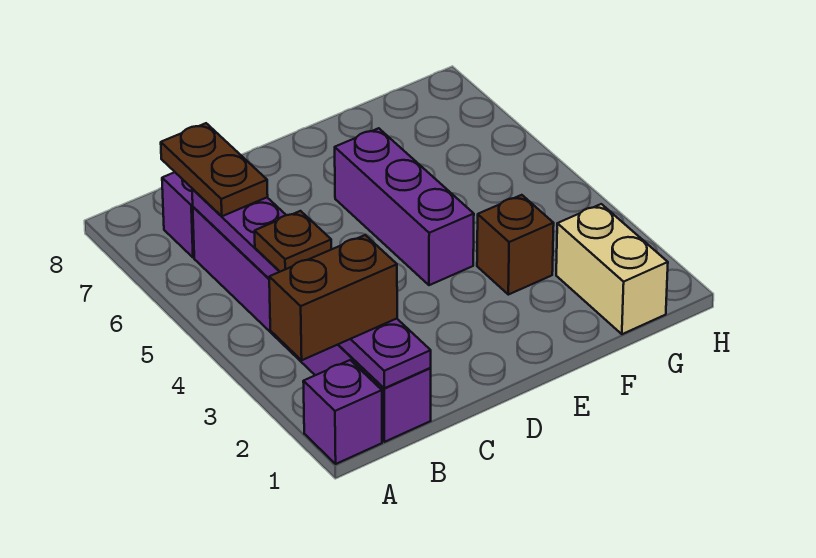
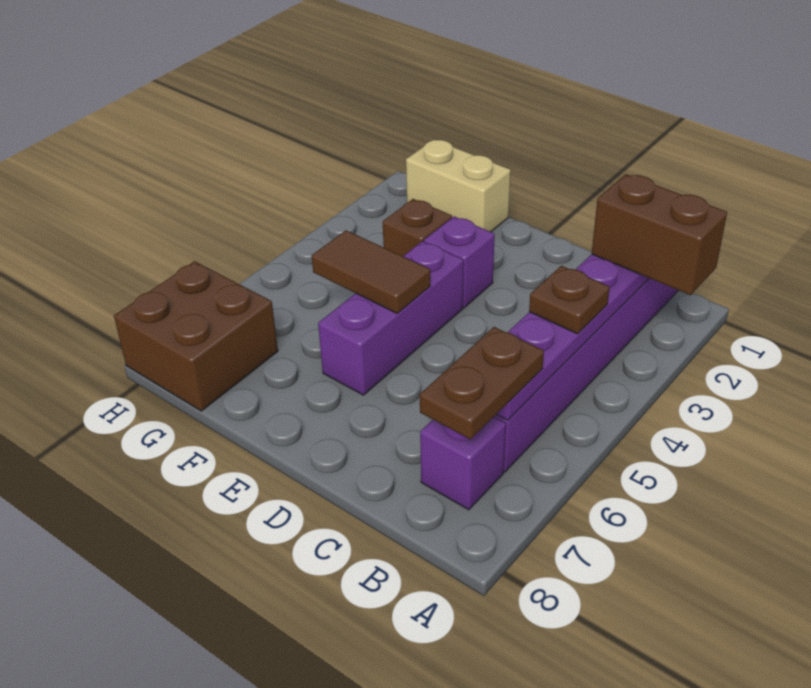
purple 1x1 brick [303,360,382,464] -> purple 1x1 brick moved to [424,216,495,308]
none -> brown 1x2 tile [312,230,430,313]
tan 1x2 brick [556,204,668,334] -> tan 1x2 brick turned to [406,140,511,232]
none -> brown 2x2 brick [114,261,278,411]

